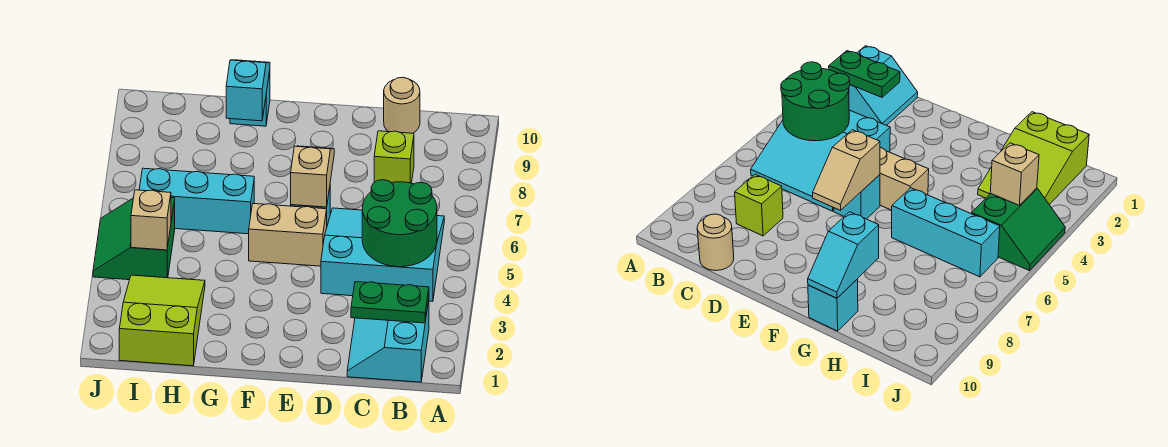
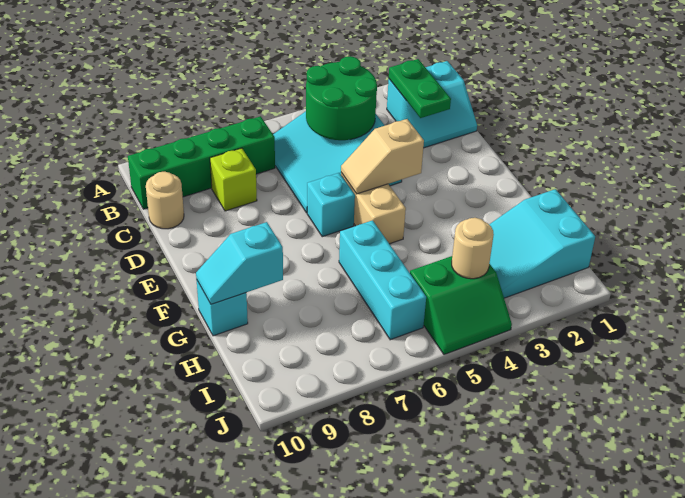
none -> green 1x4 brick [128,116,275,209]
tan 1x2 slope [291,146,334,207] -> tan 1x2 slope moved to [341,119,424,194]
lime 2x3 slope [119,275,205,366] -> cyan 2x3 slope [489,189,595,298]
tan 1x1 brick [131,190,171,250] -> tan 1x1 round brick [452,218,494,279]

